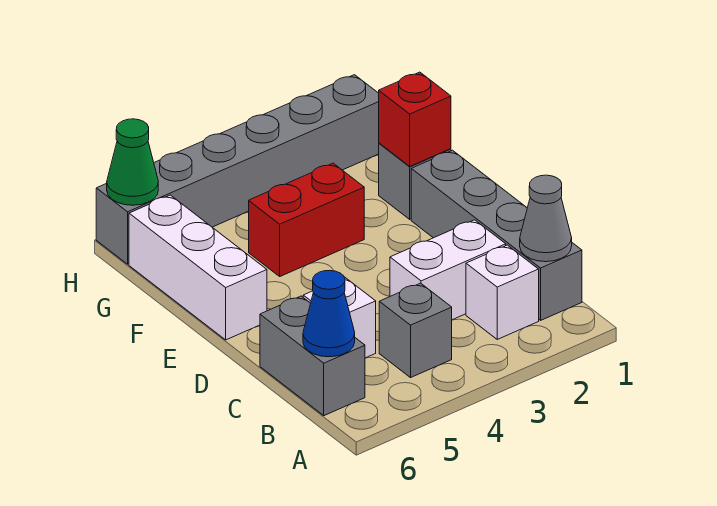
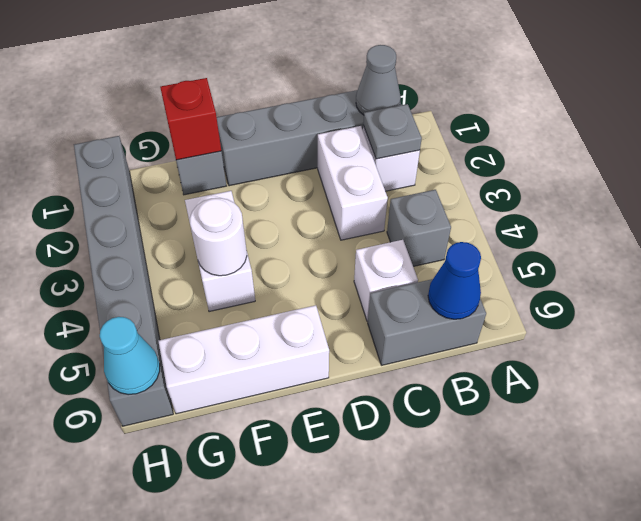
none -> grey 1x1 plate [363,104,422,159]
red 1x2 brick [249,163,364,276] -> white 1x2 brick [185,191,255,312]
none -> white 1x1 round brick [190,198,247,276]
green 1x1 cone [107,119,158,205] -> cyan 1x1 cone [100,317,160,395]

